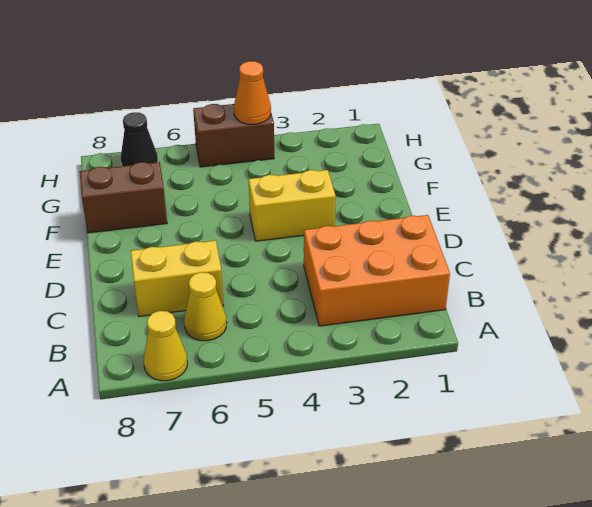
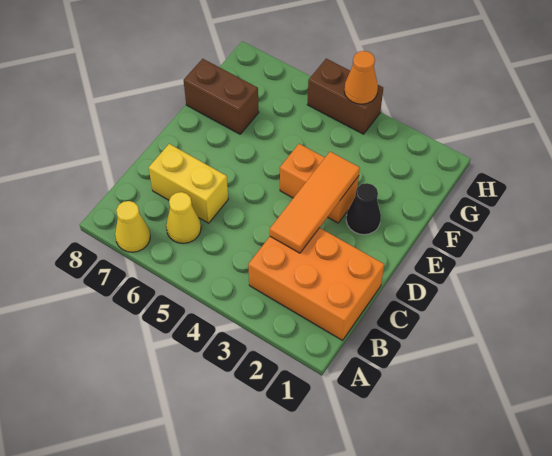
none -> orange 1x3 tile [270,152,360,253]
yellow 1x2 brick [249,170,336,241] -> orange 1x2 brick [280,144,359,223]
black 1x1 cone [121,112,158,166] -> black 1x1 cone moved to [346,183,381,235]

